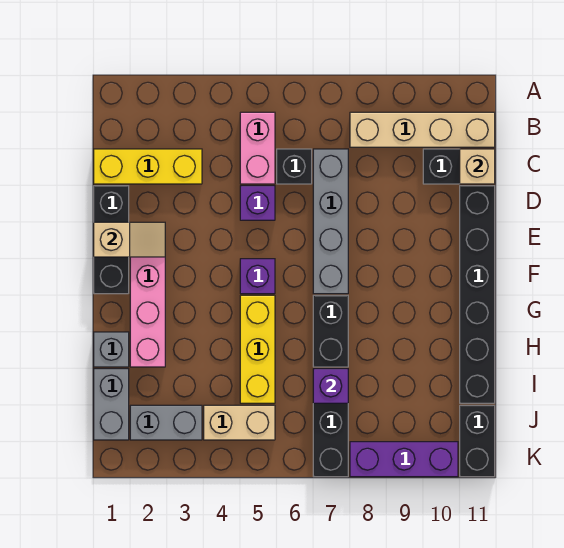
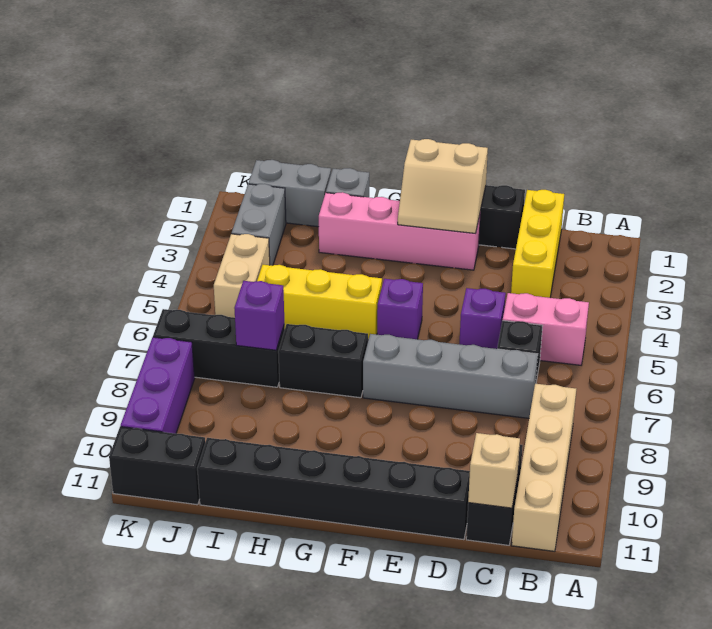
tan 1x2 slope [94,222,165,257] -> tan 2x2 slope [398,139,488,234]

